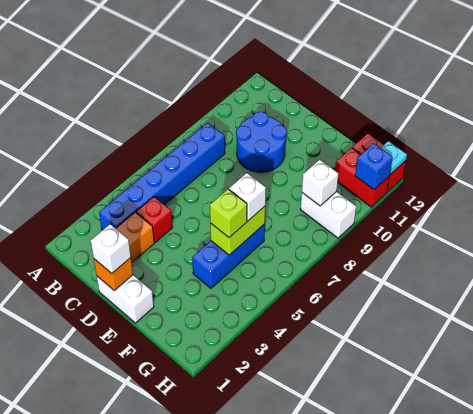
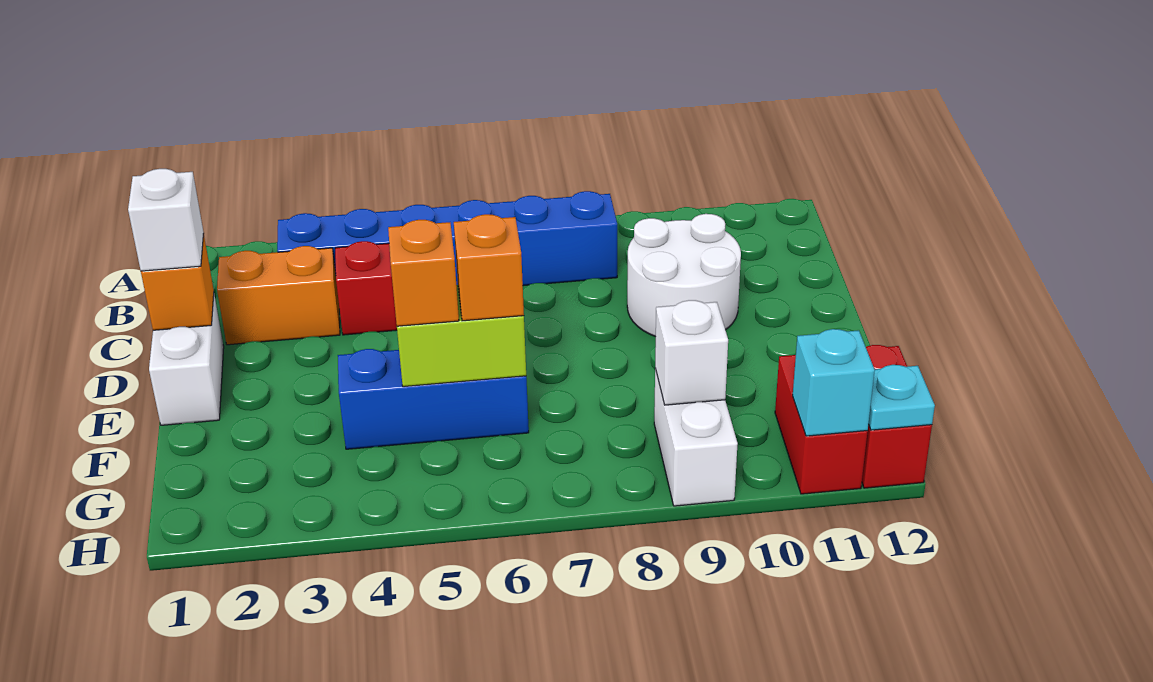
blue 2x2 round brick [236,112,287,172] -> white 2x2 round brick [627,214,741,337]
lime 1x1 brick [210,189,247,237] -> orange 1x1 brick [388,220,459,326]
white 1x1 brick [229,173,266,221] -> orange 1x1 brick [454,214,524,321]
blue 1x1 brick [355,143,393,189] -> cyan 1x1 brick [793,329,875,436]

